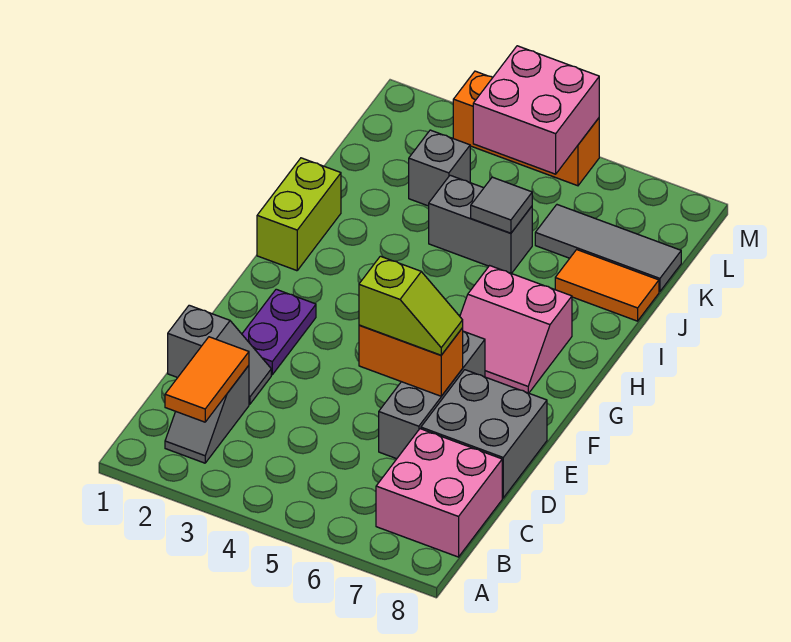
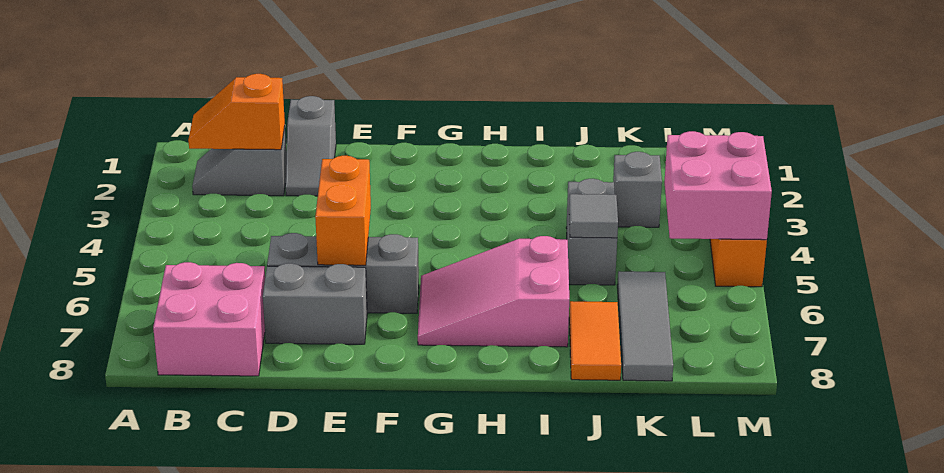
orange 1x2 tile [165,337,249,422] -> orange 1x2 slope [188,74,285,150]
grey 2x2 brick [421,370,547,498] -> grey 1x2 brick [263,263,367,344]
purple 1x2 plate [242,289,316,375] -> none
lime 1x2 slope [359,256,463,355] -> none
pink 2x2 slope [460,266,572,393] -> pink 2x3 slope [418,236,569,347]
lime 1x2 brick [257,158,341,271] -> none

